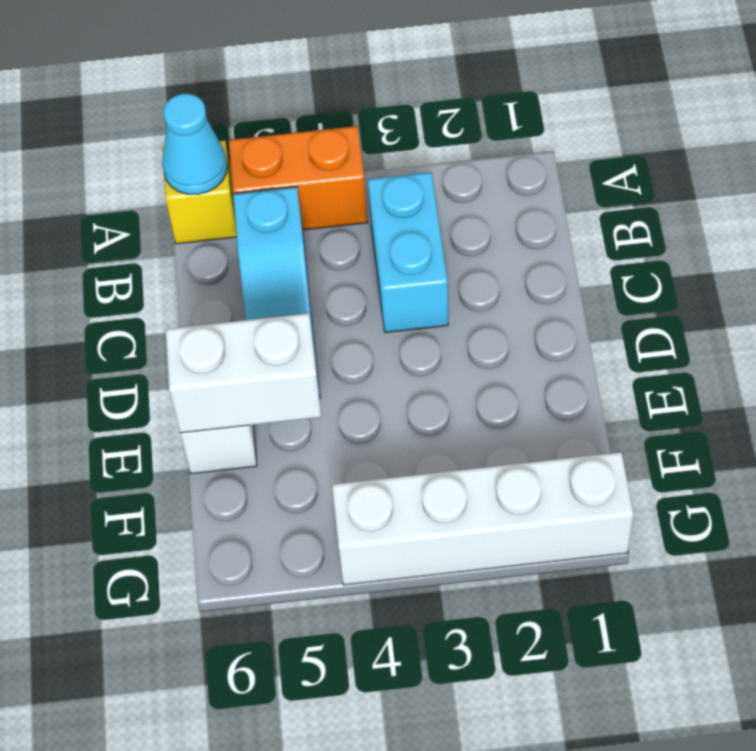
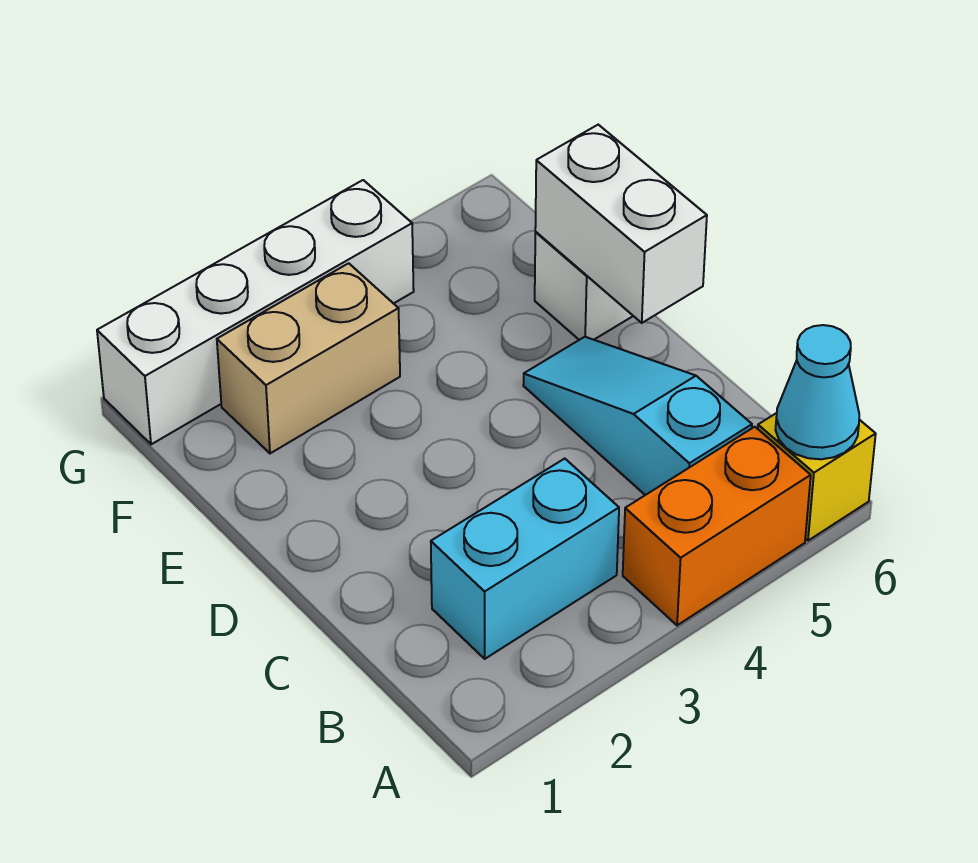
cyan 1x2 brick [368,172,448,333] -> cyan 1x2 brick turned to [431,459,619,659]
white 1x2 brick [166,313,321,433] -> white 1x2 brick turned to [535,125,707,323]
none -> tan 1x2 brick [217,263,400,453]

